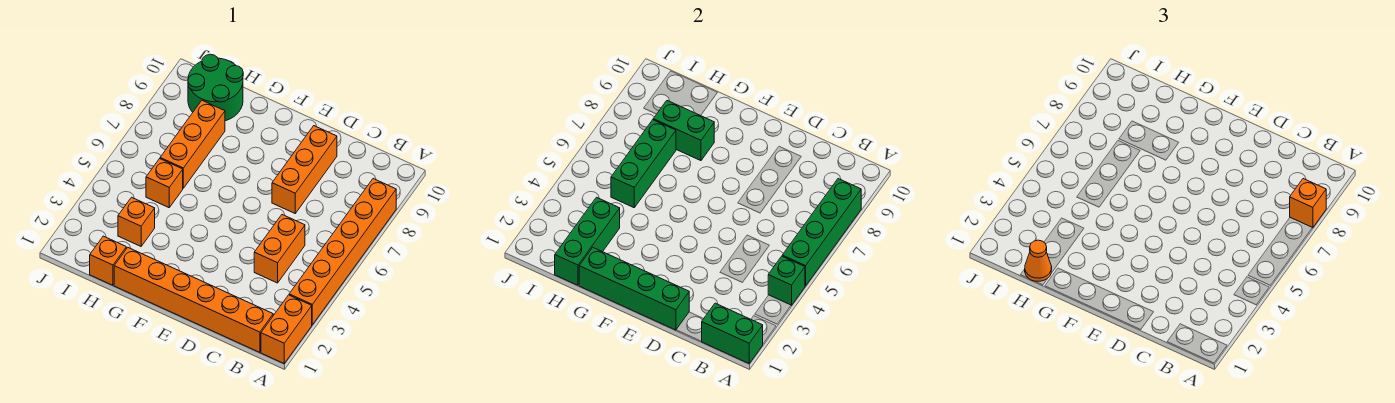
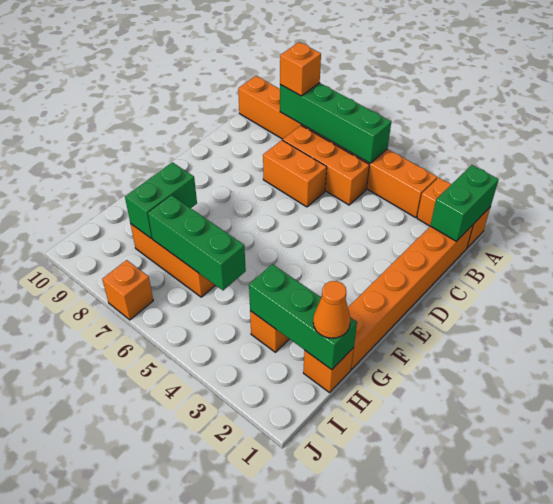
orange 1x6 brick [289,179,396,325] -> orange 1x8 brick [238,76,437,217]
green 1x1 brick [768,256,805,305] -> none
orange 1x2 brick [254,215,305,283] -> orange 1x2 brick moved to [263,140,327,207]
green 1x4 brick [579,248,689,330] -> none
orange 1x3 brick [272,126,337,213] -> orange 1x3 brick moved to [283,126,369,205]
orange 1x1 brick [146,159,183,208] -> orange 1x1 brick moved to [102,260,153,320]
green 2x2 round brick [188,54,243,121] -> none

